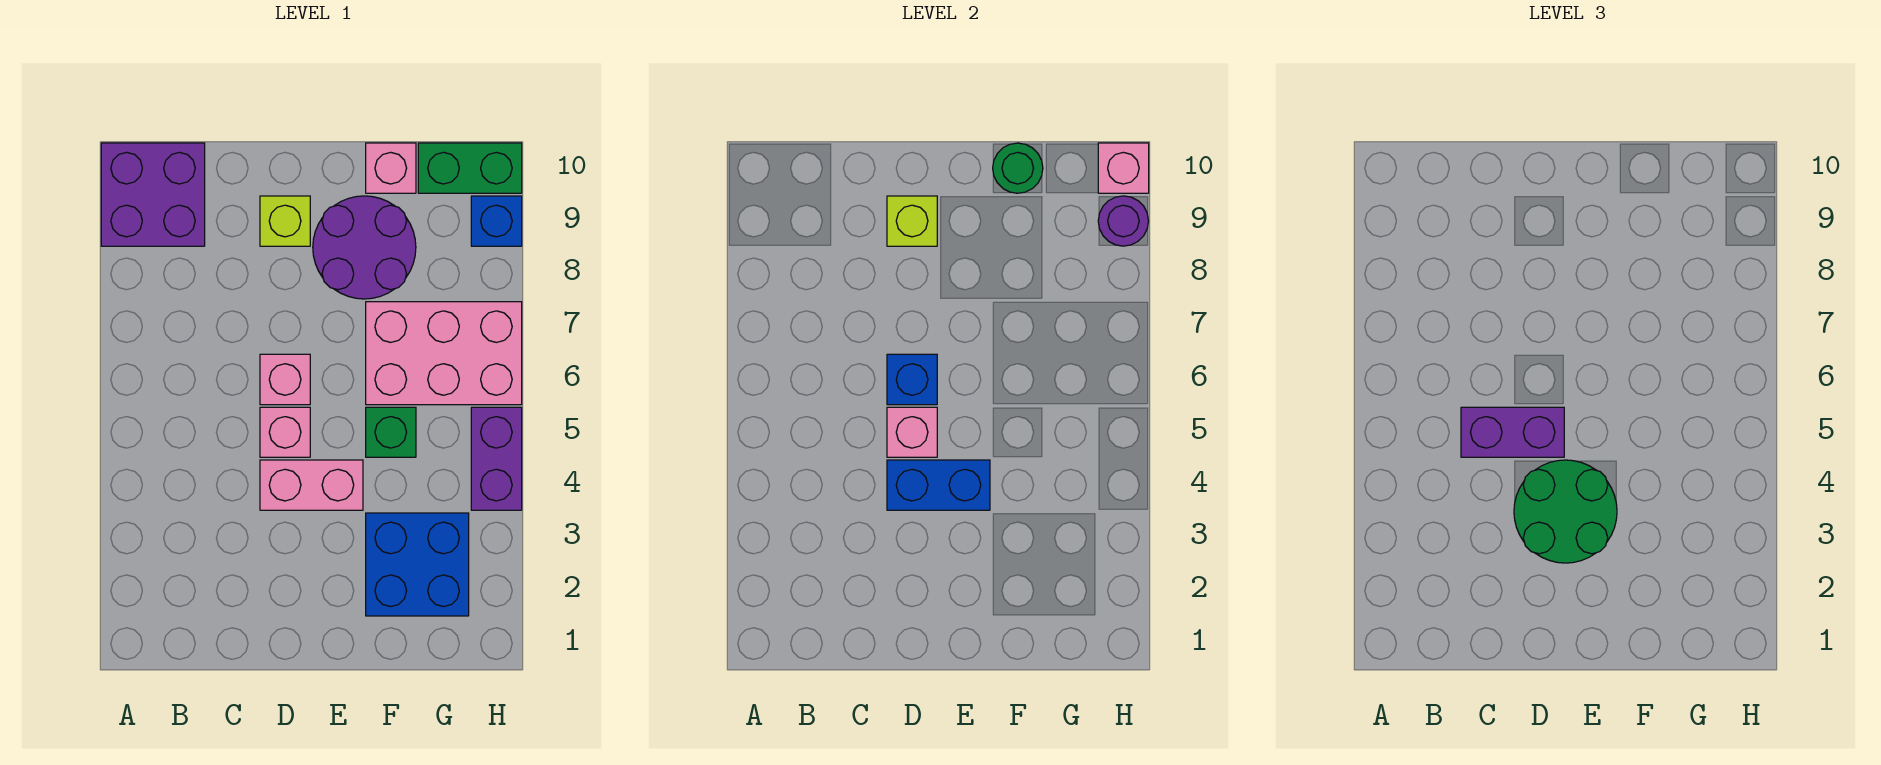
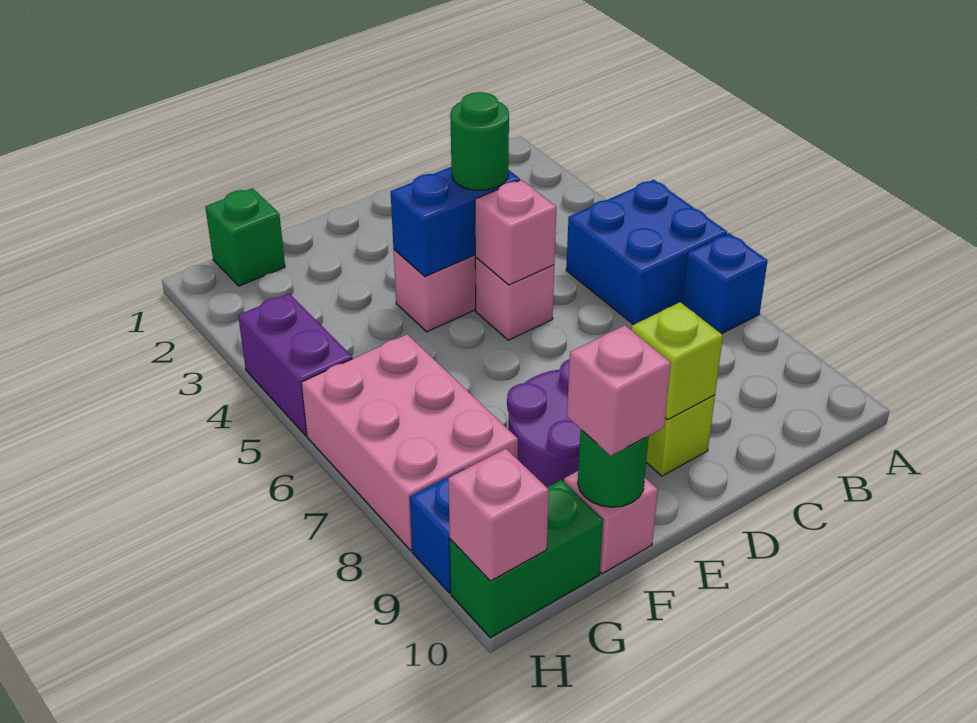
purple 2x2 brick [101,143,205,246] -> none
purple 1x2 brick [1461,407,1564,457] -> none
green 2x2 round brick [1514,460,1617,563] -> green 1x1 round brick [450,92,509,191]
pink 1x1 brick [260,354,310,405] -> pink 1x1 brick moved to [567,325,671,456]
blue 1x1 brick [887,354,937,405] -> blue 1x1 brick moved to [682,233,768,334]
blue 2x2 brick [366,513,469,616] -> blue 2x2 brick moved to [566,180,727,325]
green 1x1 brick [366,407,416,457] -> green 1x1 brick moved to [205,188,285,286]
pink 2x3 brick [366,302,522,405] -> pink 2x3 brick turned to [301,334,518,550]
purple 1x1 round brick [1098,196,1148,246] -> none

